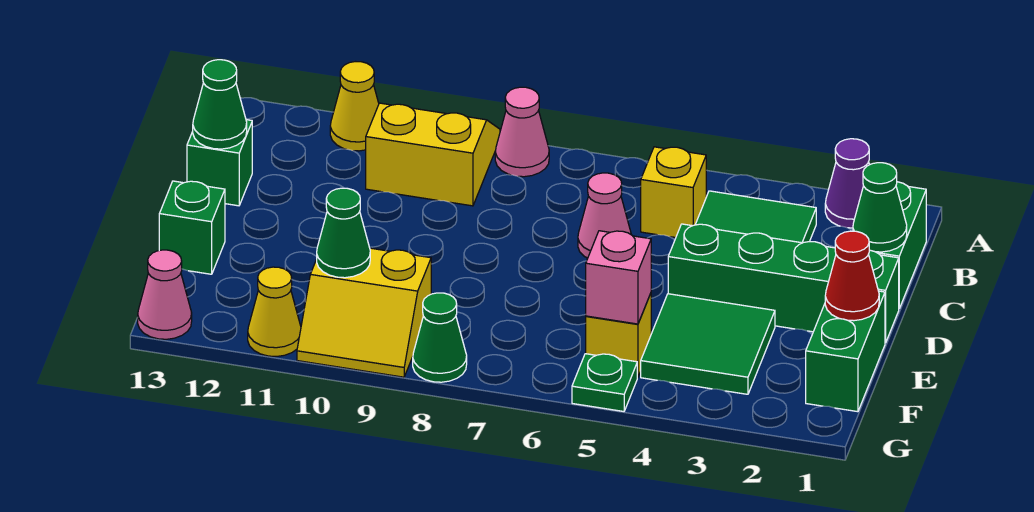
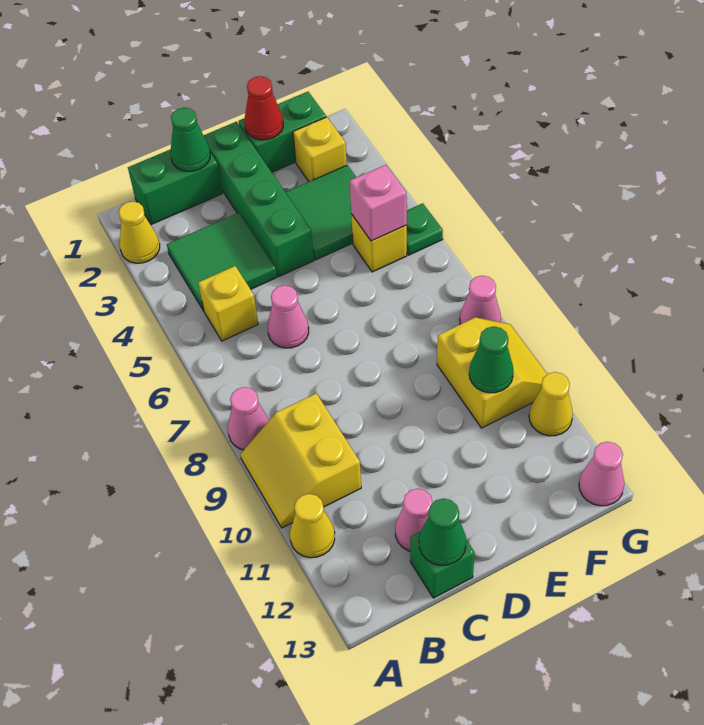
purple 1x1 cone [825,139,869,228] -> yellow 1x1 cone [119,201,160,263]
none -> pink 1x1 cone [395,489,432,551]
green 1x1 brick [159,181,225,274] -> none
none -> yellow 1x1 brick [293,117,347,182]
green 1x1 cone [413,293,467,382] -> pink 1x1 cone [460,276,501,324]

